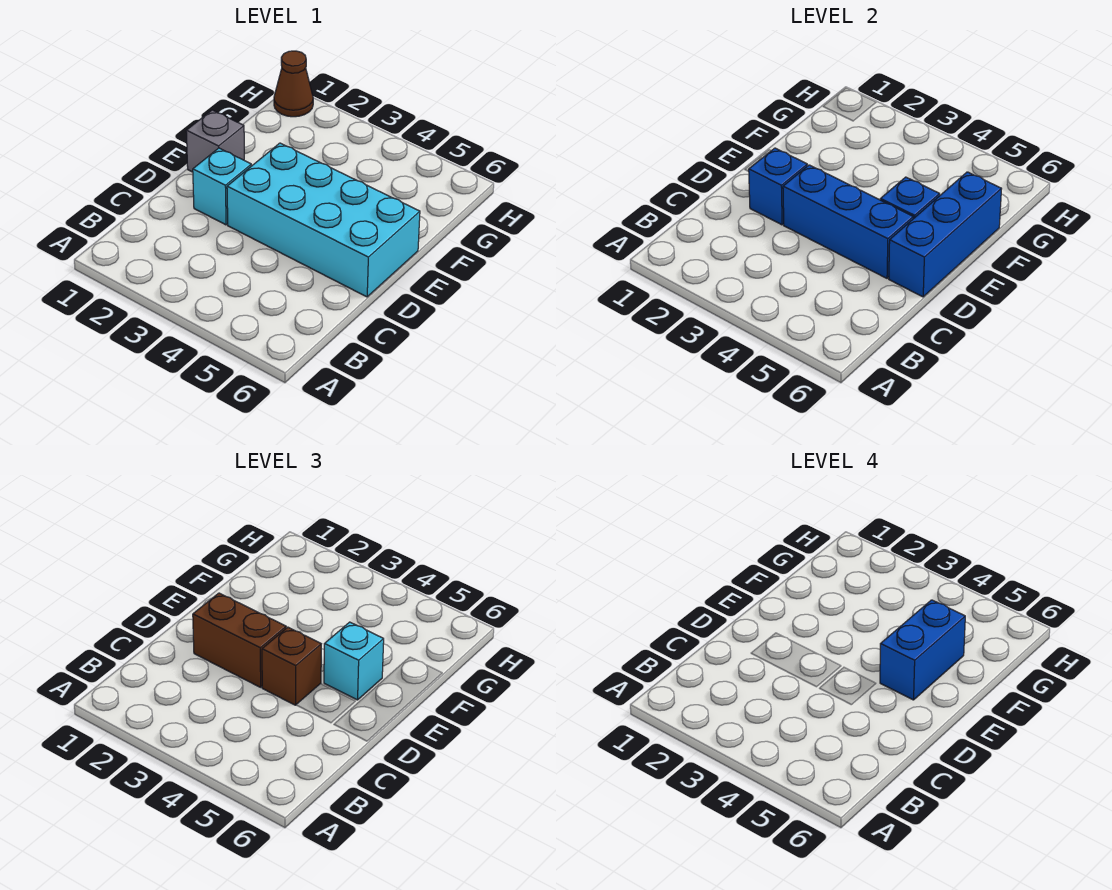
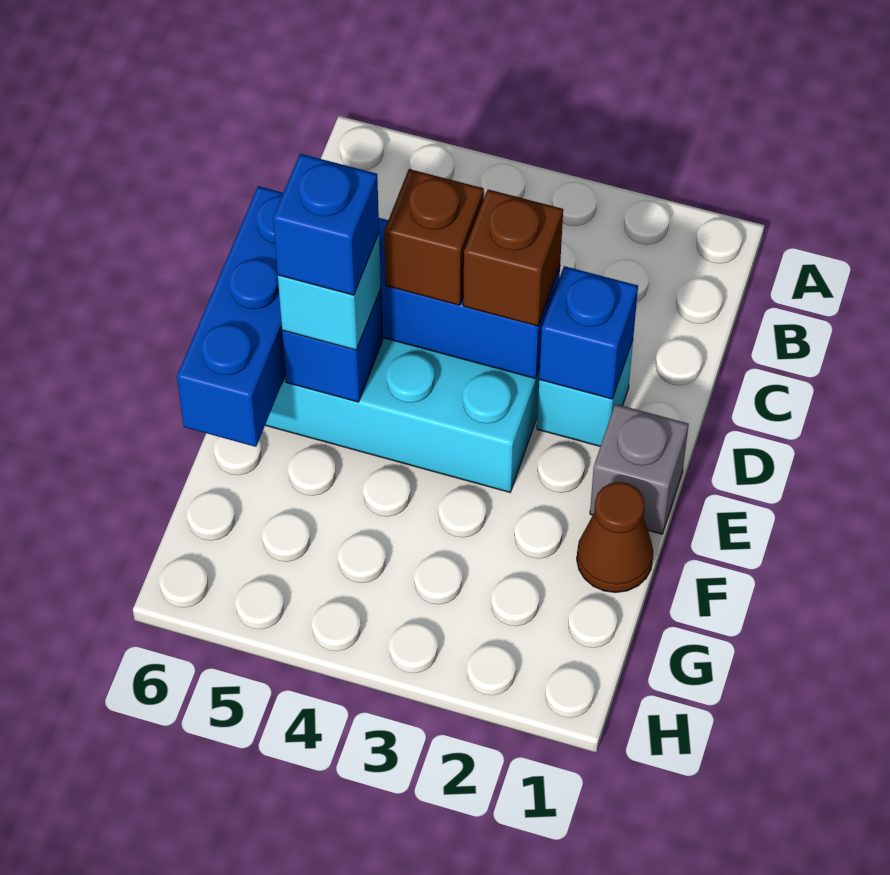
brown 1x2 brick [193,593,286,687] -> brown 1x1 brick [463,190,563,326]
blue 1x2 brick [880,600,965,700] -> blue 1x1 brick [273,154,379,295]
brown 1x1 cone [274,51,313,117] -> brown 1x1 cone moved to [577,482,653,592]

